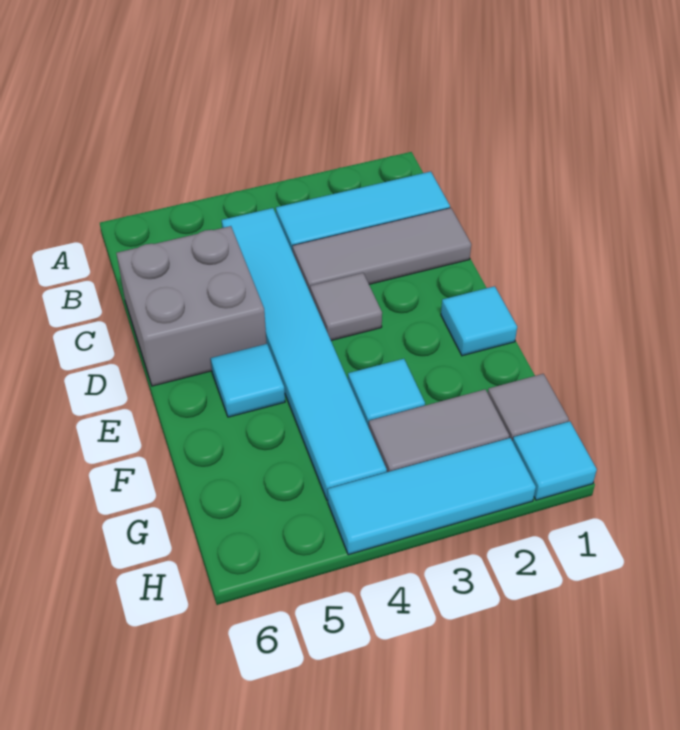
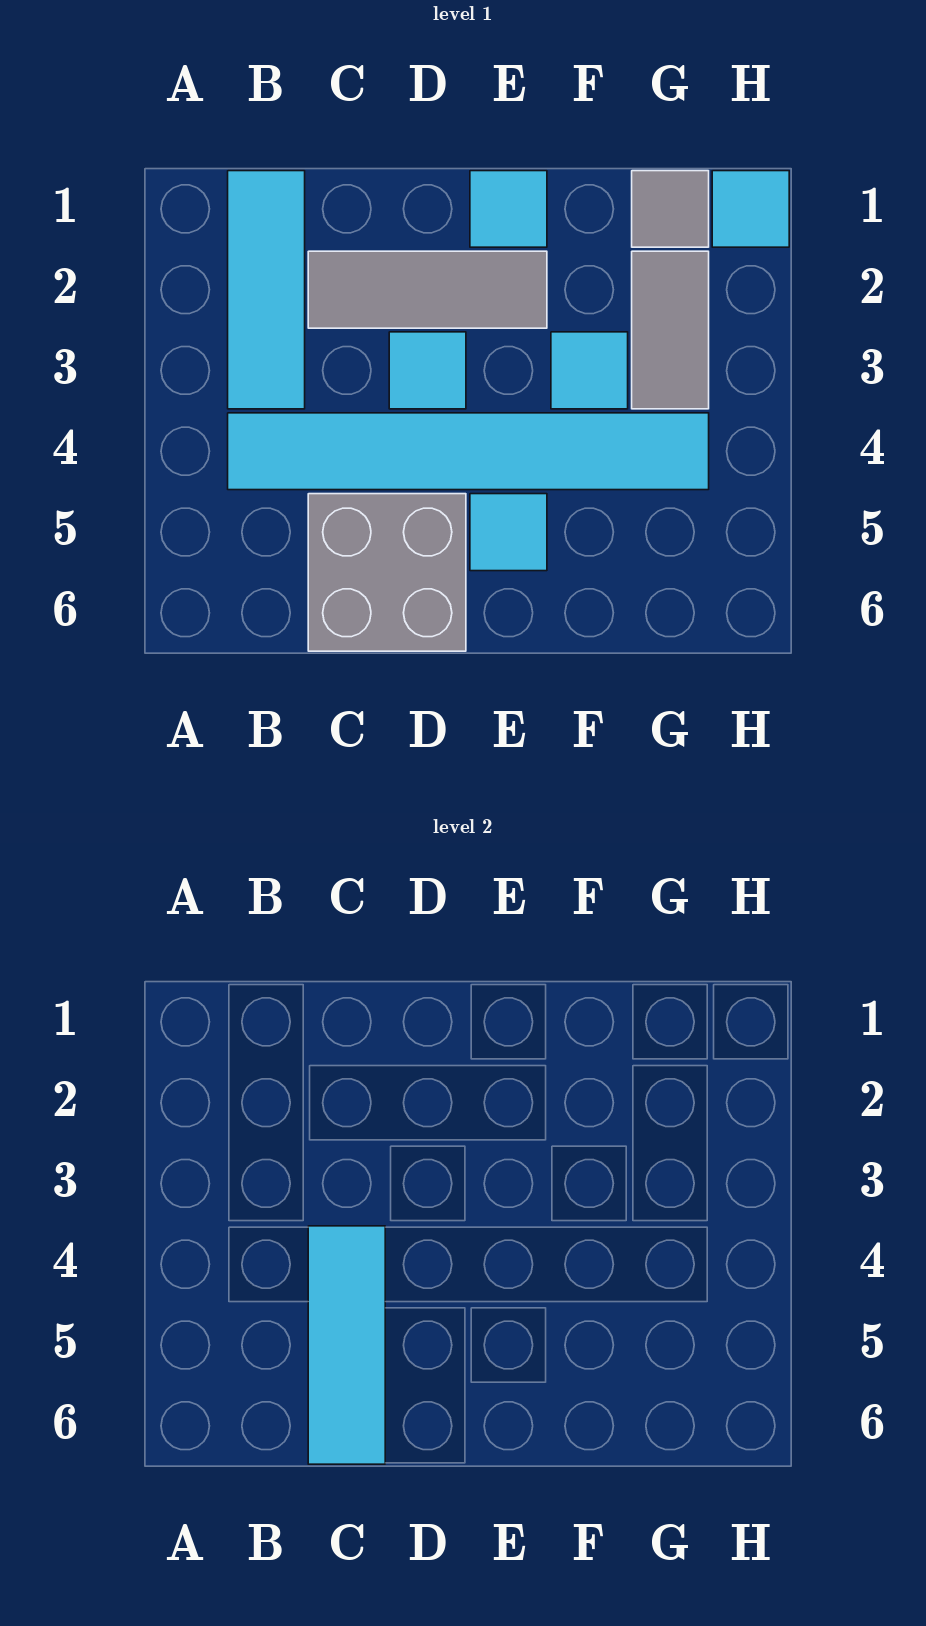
grey 1x3 tile [293,208,471,291] -> grey 1x3 tile turned to [308,251,547,328]
grey 1x1 tile [310,273,382,340] -> cyan 1x1 tile [389,332,466,409]
cyan 1x3 tile [328,438,536,555] -> cyan 1x3 tile moved to [308,1226,385,1464]

